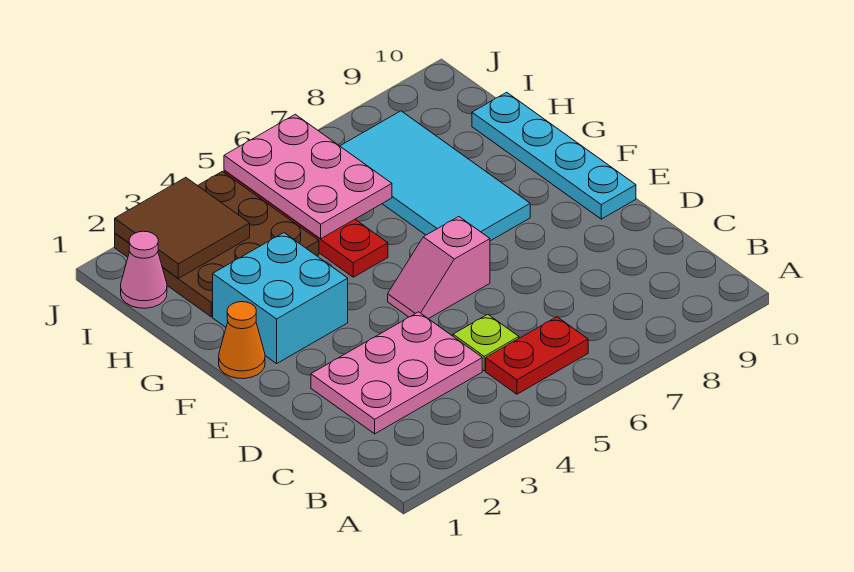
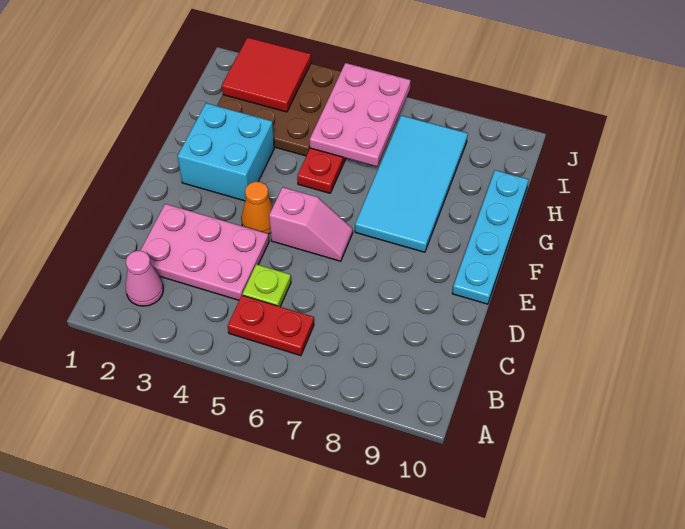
pink 1x2 slope [388,217,490,319] -> pink 1x2 slope turned to [269,187,353,261]
orange 1x1 cone [219,302,265,379] -> orange 1x1 cone moved to [241,182,273,234]
pink 1x1 cone [121,231,167,308] -> pink 1x1 cone moved to [126,251,163,306]
brown 2x2 tile [115,177,250,278] -> red 2x2 tile [222,37,311,112]

